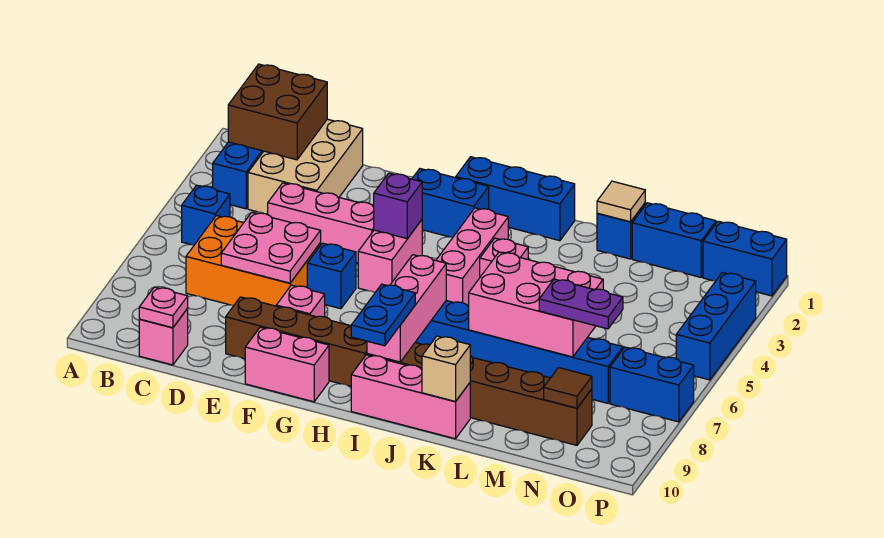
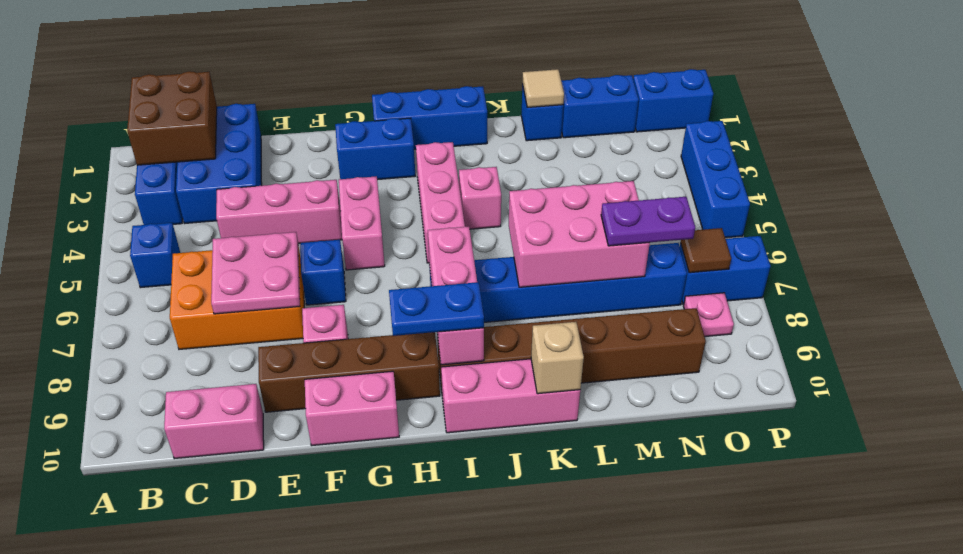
tan 2x3 brick [248,119,363,214] -> blue 2x3 brick [176,104,262,224]
pink 1x1 brick [139,308,188,365] -> pink 1x2 brick [164,384,264,459]
pink 1x1 plate [139,287,188,328] -> pink 1x1 plate moved to [683,293,734,337]
purple 1x1 brick [374,173,422,239] -> none
blue 1x2 plate [351,284,415,346] -> blue 1x2 plate turned to [389,282,484,336]
brown 1x1 tile [544,368,592,408] -> brown 1x1 tile moved to [681,228,731,273]

